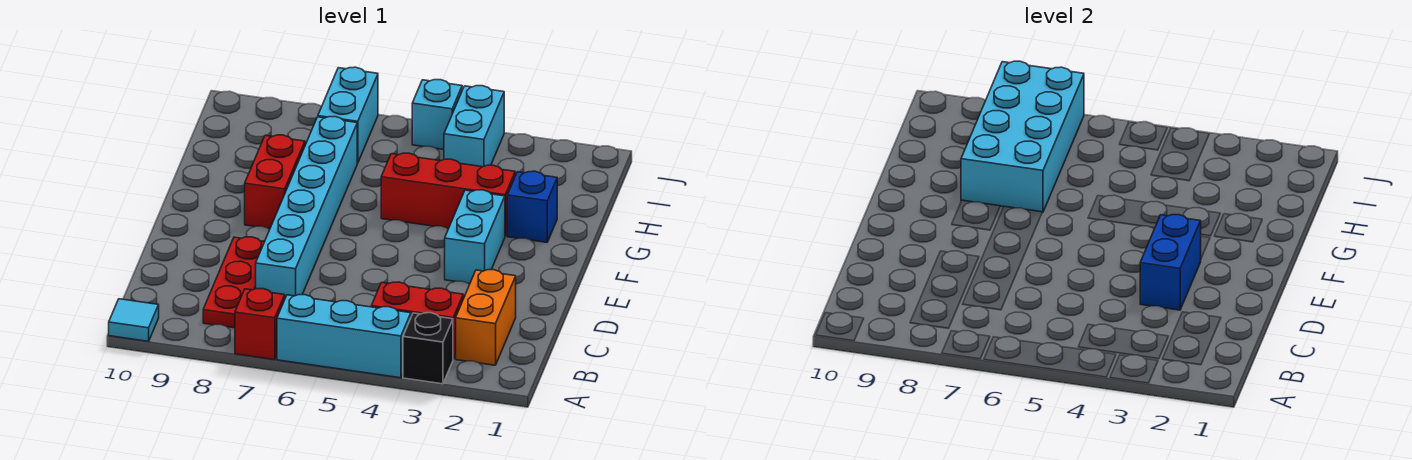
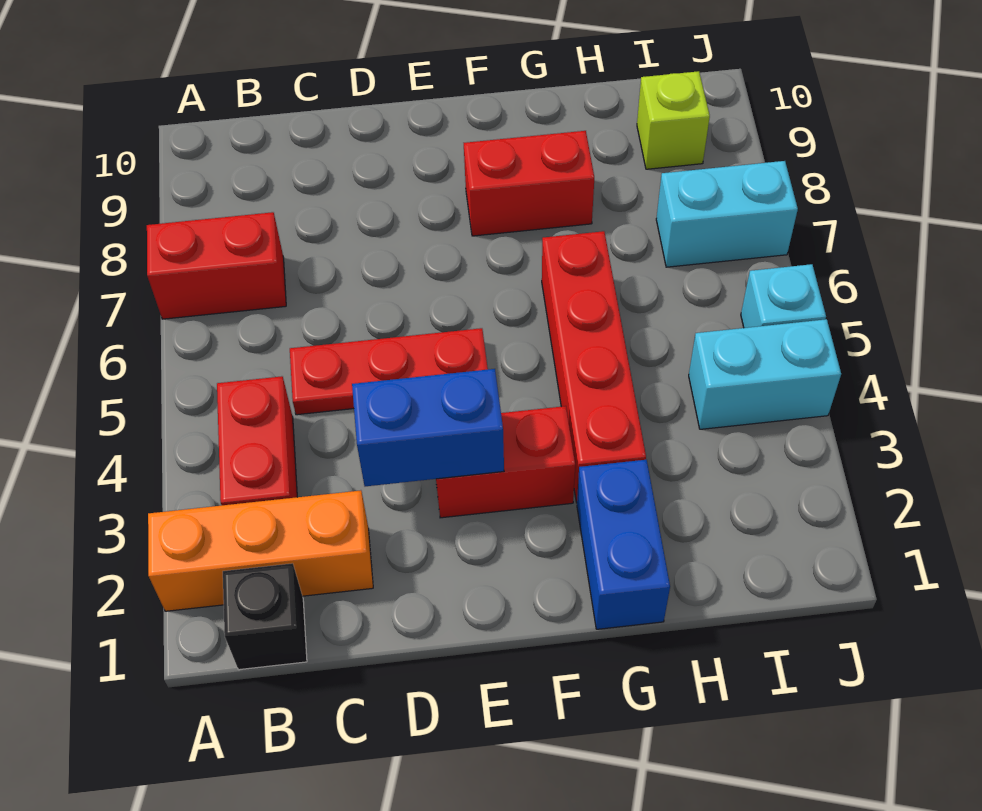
black 1x1 brick [403,313,453,384] -> black 1x1 brick moved to [223,563,307,670]
cyan 1x3 brick [277,295,411,378] -> none
red 1x1 brick [235,289,285,360] -> red 1x2 brick [147,212,286,319]
cyan 1x1 tile [109,299,159,341] -> none
orange 1x2 brick [456,270,516,365] -> orange 1x3 brick [148,490,373,611]
red 1x3 plate [203,237,264,328] -> red 1x3 plate moved to [290,328,488,415]
cyan 1x6 brick [256,117,357,298] -> none
cyan 1x2 brick [445,190,505,284] -> red 1x2 brick [436,406,575,518]
blue 1x1 brick [507,171,557,242] -> blue 1x2 brick [577,460,670,629]
red 1x3 brick [381,153,515,236] -> red 1x4 brick [542,231,646,503]
cyan 2x4 brick [961,61,1084,212] -> none
none -> lime 1x1 brick [637,71,710,169]

